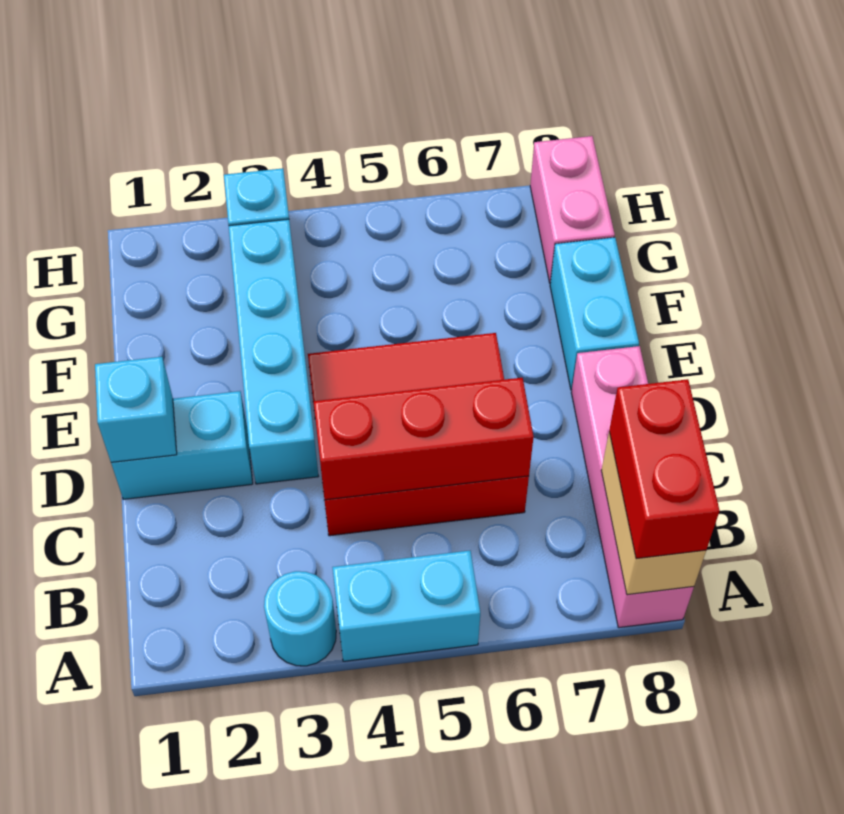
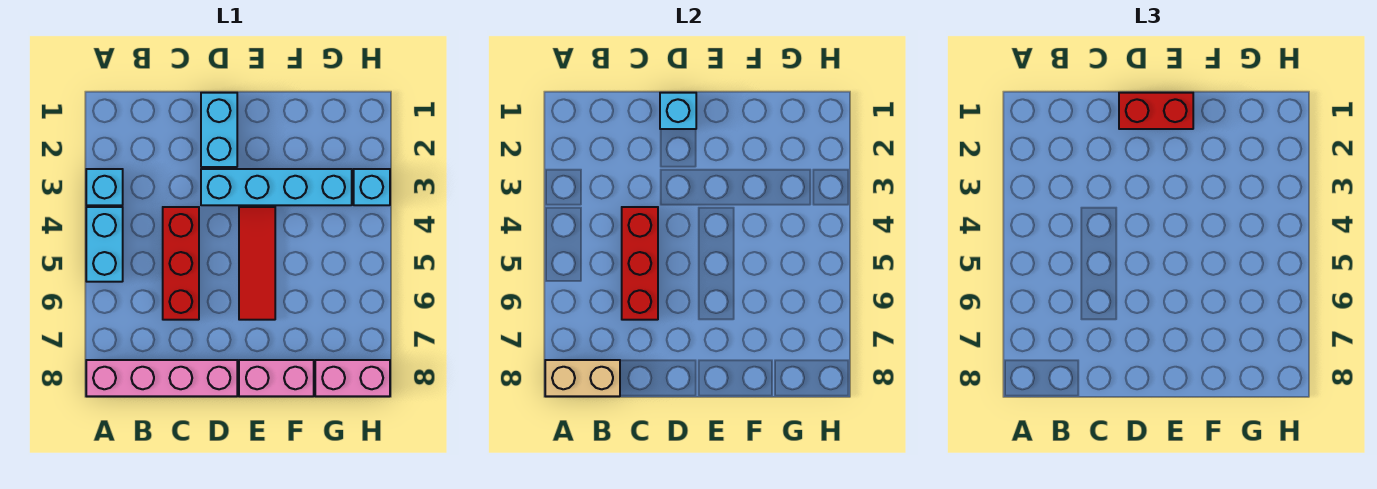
cyan 1x1 round brick [264,571,336,666] -> cyan 1x1 brick [86,169,123,205]
red 1x2 brick [609,379,720,559] -> red 1x2 brick moved to [1119,93,1193,129]
cyan 1x2 brick [550,237,639,390] -> pink 1x2 brick [239,360,314,396]

